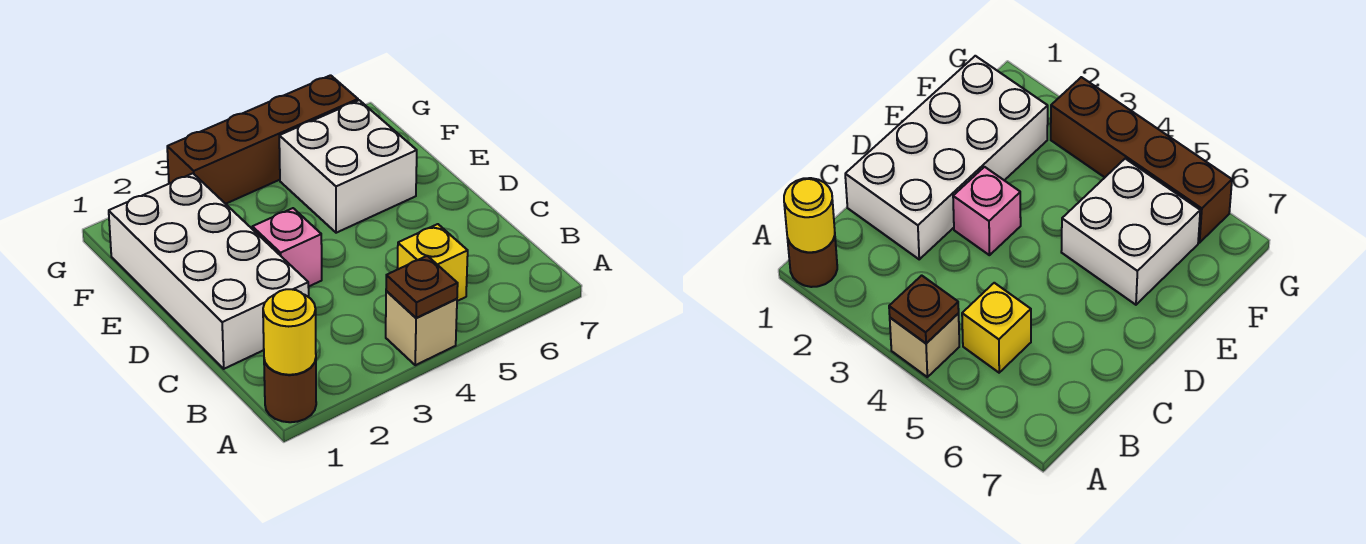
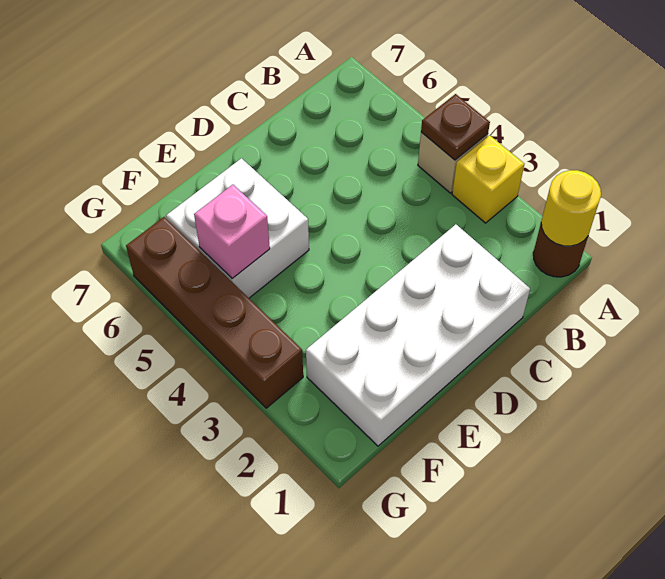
yellow 1x1 brick [397,224,468,301] -> yellow 1x1 brick moved to [452,135,524,223]
pink 1x1 brick [252,208,322,287] -> pink 1x1 brick moved to [194,185,270,278]

